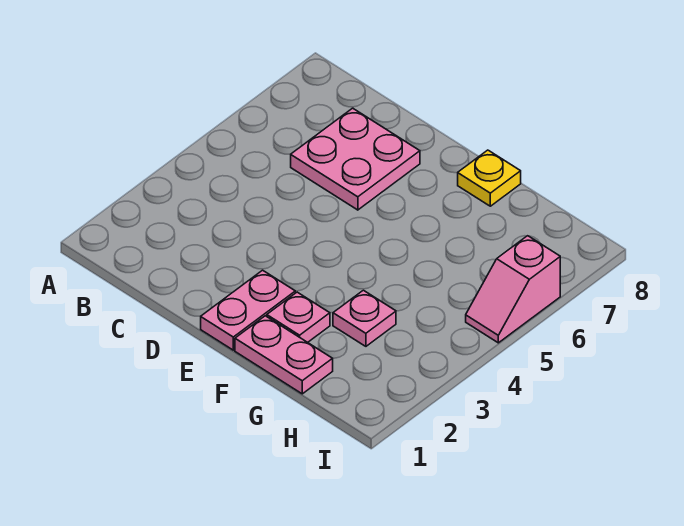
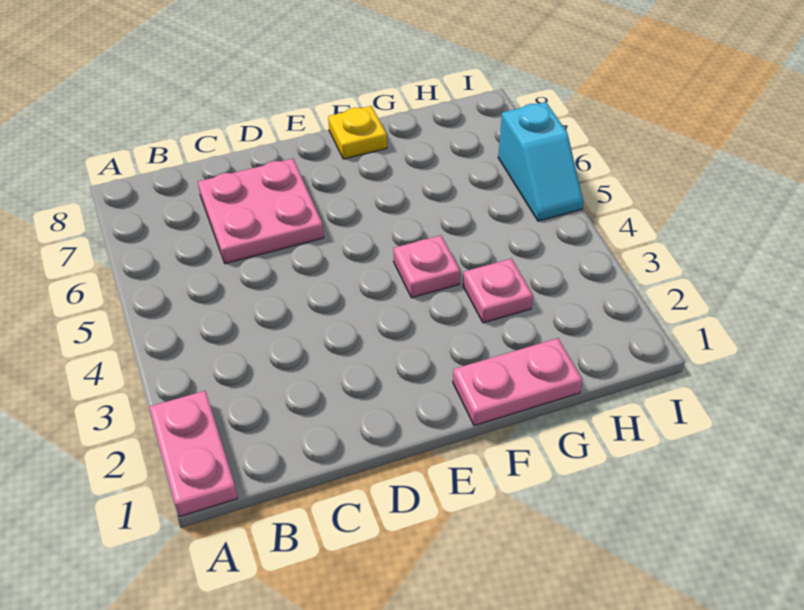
pink 1x2 plate [201,270,295,350] -> pink 1x2 plate moved to [149,391,238,517]
pink 1x1 plate [267,292,330,342] -> pink 1x1 plate moved to [393,235,460,298]
pink 1x2 slope [466,236,560,343] -> cyan 1x2 slope [498,102,583,221]

